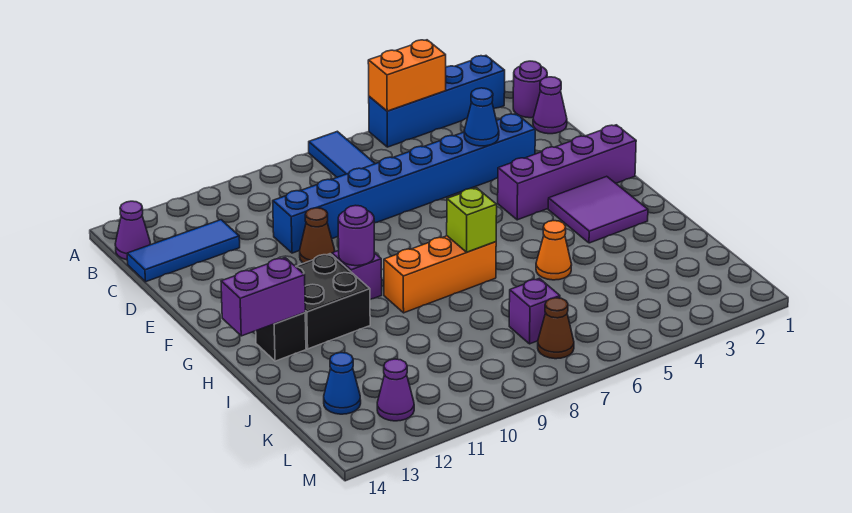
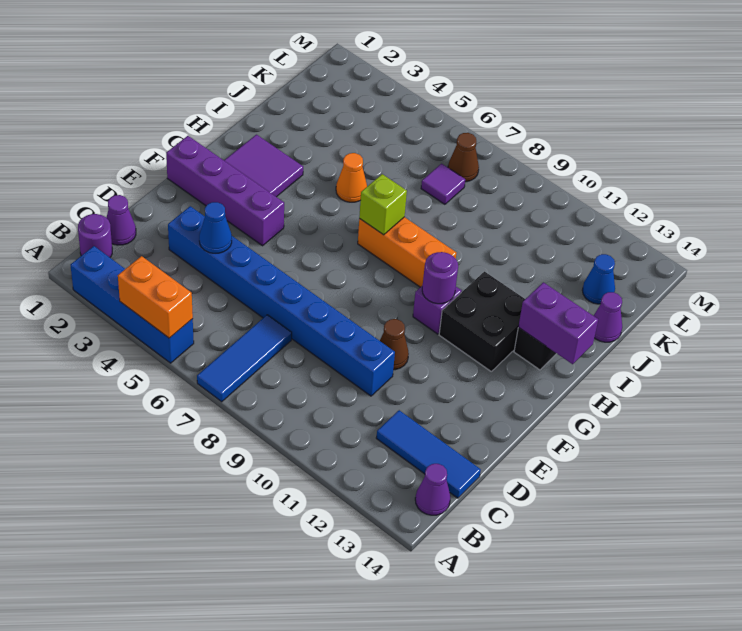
purple 1x1 brick [509,278,560,344] -> purple 1x1 tile [421,164,465,204]
purple 1x1 cone [377,359,414,421] -> purple 1x1 cone moved to [594,292,622,342]

